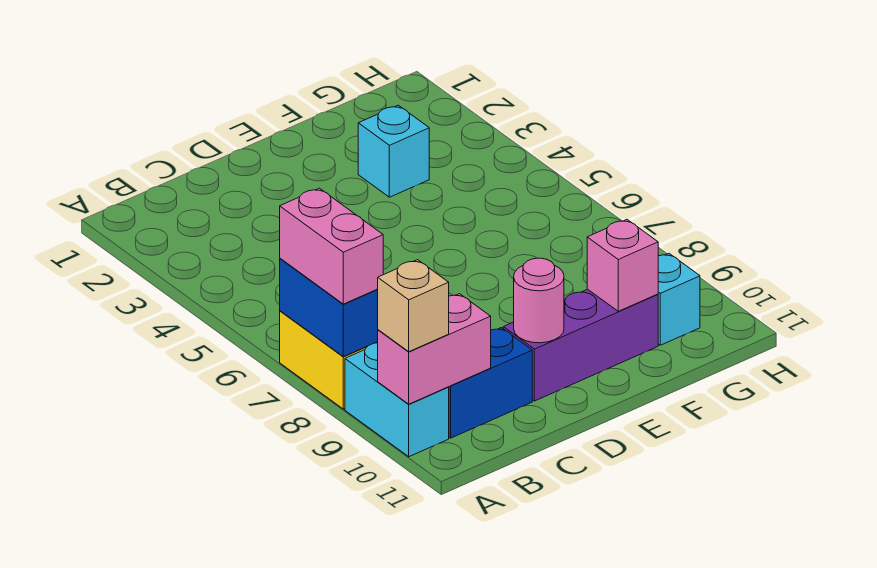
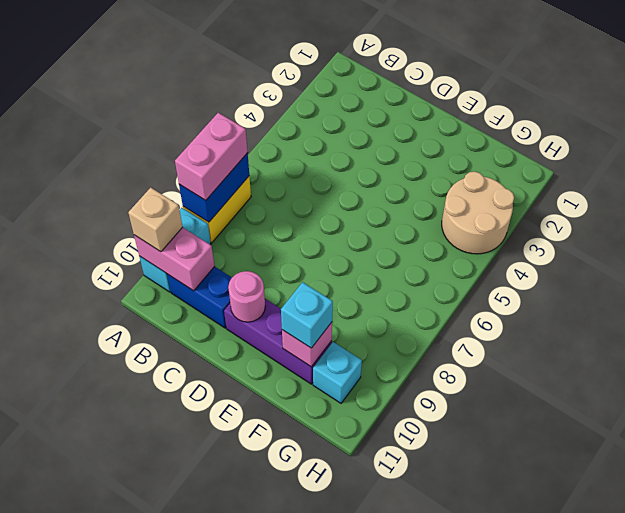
cyan 1x1 brick [358,105,429,197] -> cyan 1x1 brick moved to [281,282,333,348]
none -> tan 2x2 round brick [442,172,514,254]

